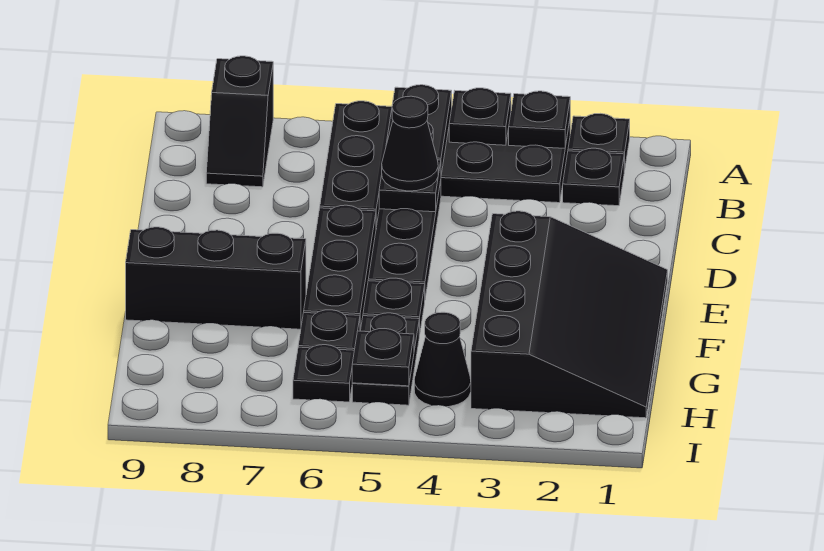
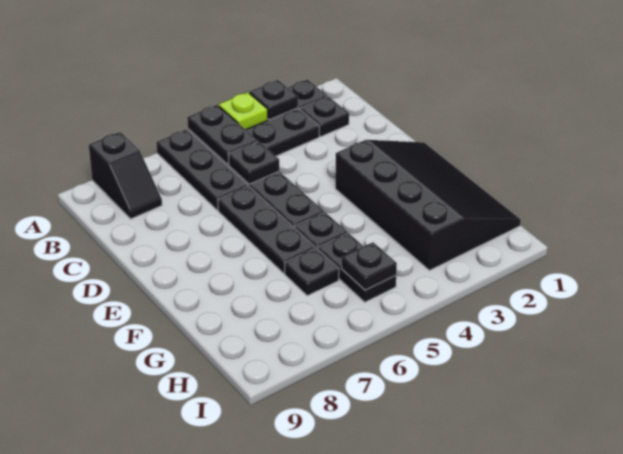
black 1x1 plate [449,88,511,145] -> lime 1x1 plate [219,92,268,130]
black 1x1 cone [382,96,438,191] -> none
black 1x3 brick [126,227,306,329] -> none
black 1x1 cone [414,312,471,407] -> none
black 1x1 plate [293,345,354,402] -> none

